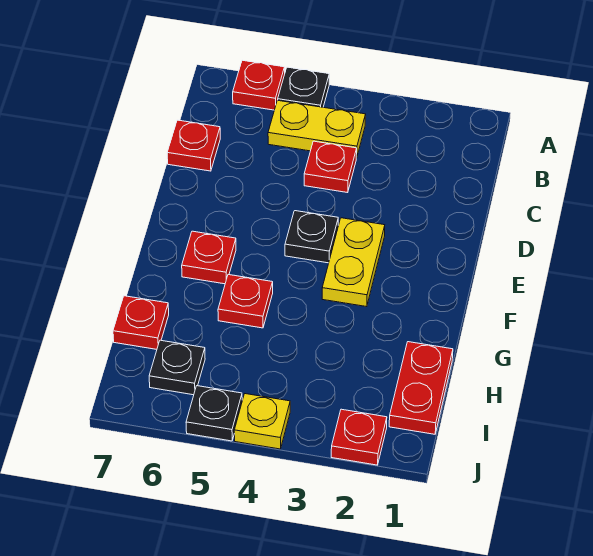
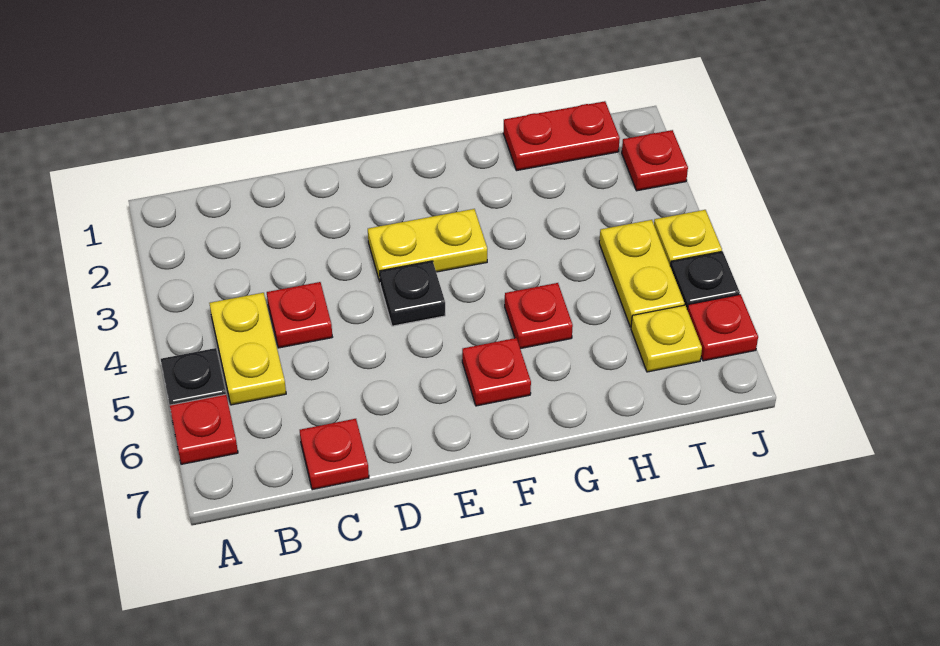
red 1x1 plate [113,296,169,349] -> red 1x1 plate moved to [687,294,758,361]
none -> yellow 1x2 plate [599,220,685,327]
black 1x1 plate [149,340,205,395] -> yellow 1x1 plate [631,305,702,372]

